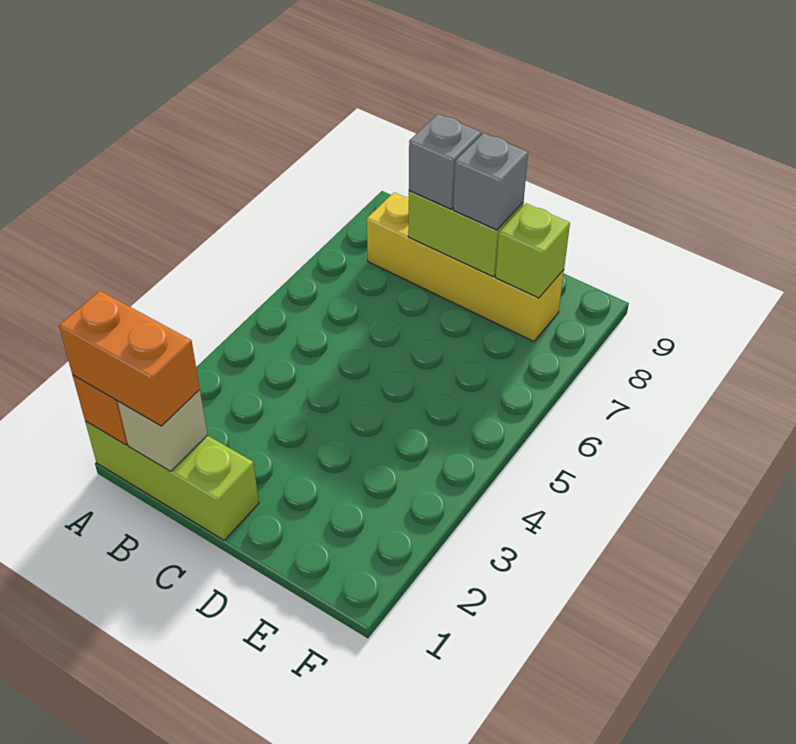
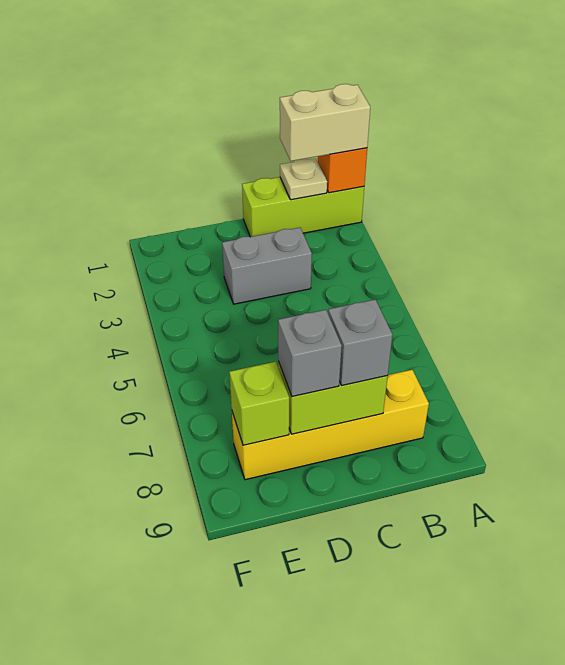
orange 1x2 brick [59,291,200,426] -> tan 1x2 brick [280,84,370,161]
tan 1x1 brick [118,390,207,472] -> tan 1x1 plate [280,158,327,200]
none -> grey 1x2 brick [222,228,312,304]

